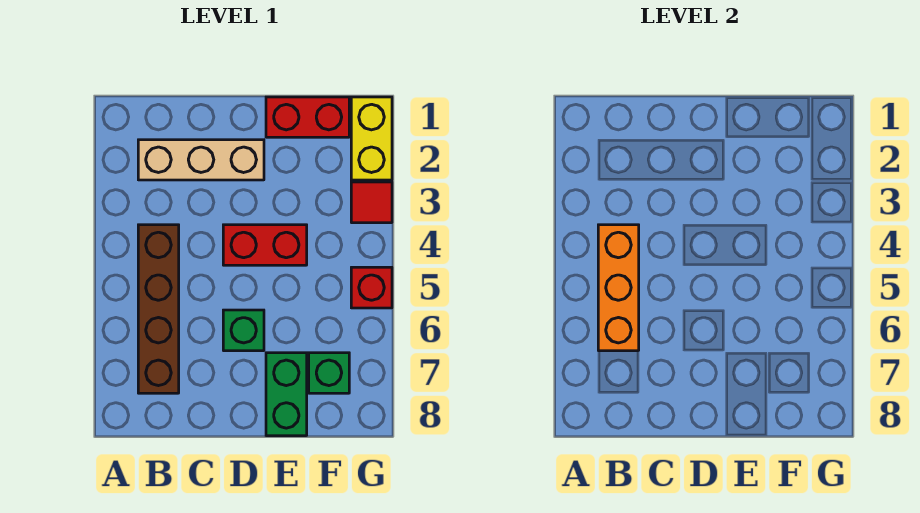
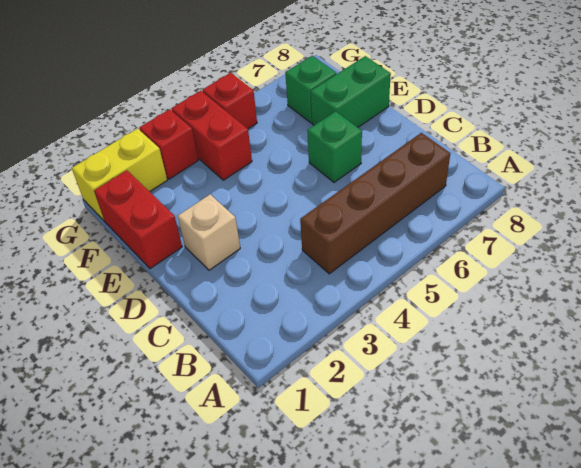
tan 1x3 brick [138,140,264,180] -> tan 1x1 brick [178,194,240,270]
orange 1x3 brick [598,225,639,351] -> none
red 1x2 brick [223,225,307,265] -> red 1x2 brick moved to [171,91,252,180]
red 1x1 tile [351,182,392,223] -> red 1x1 brick [139,109,198,179]

